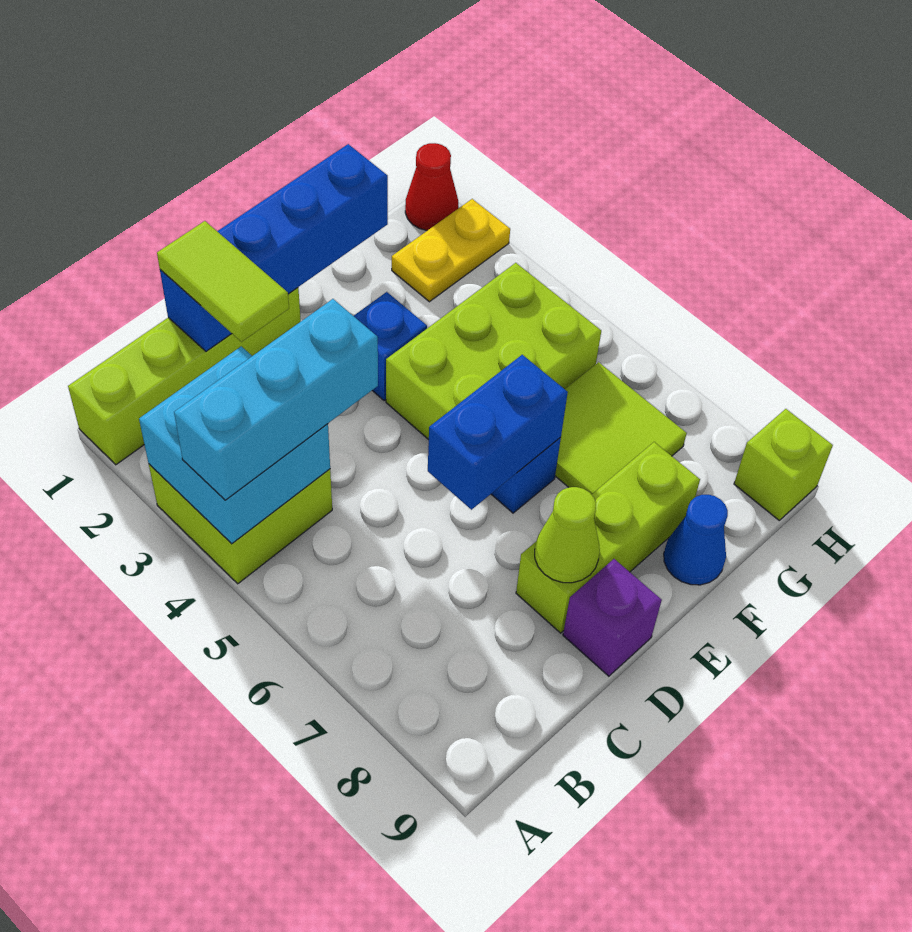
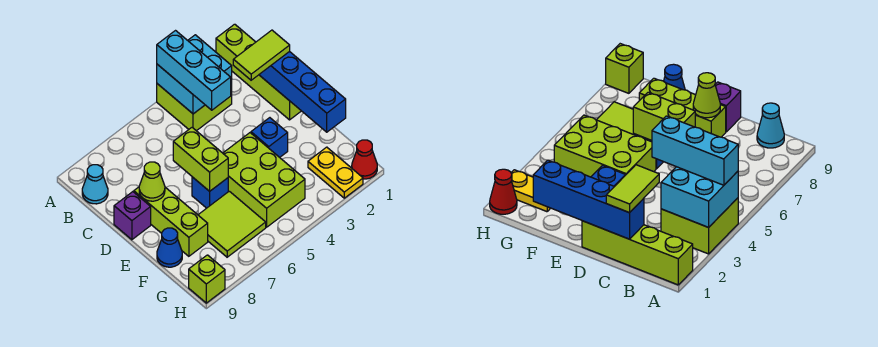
none -> cyan 1x1 cone [82,165,108,204]
blue 1x2 brick [428,355,568,510] -> lime 1x2 brick [173,128,228,191]

